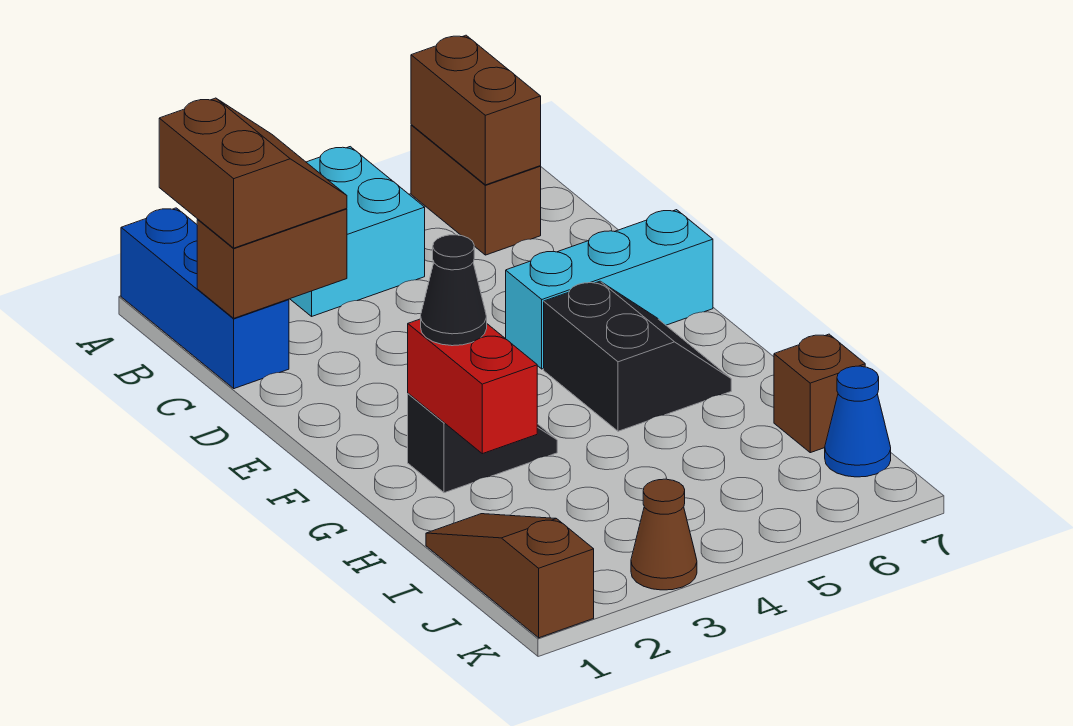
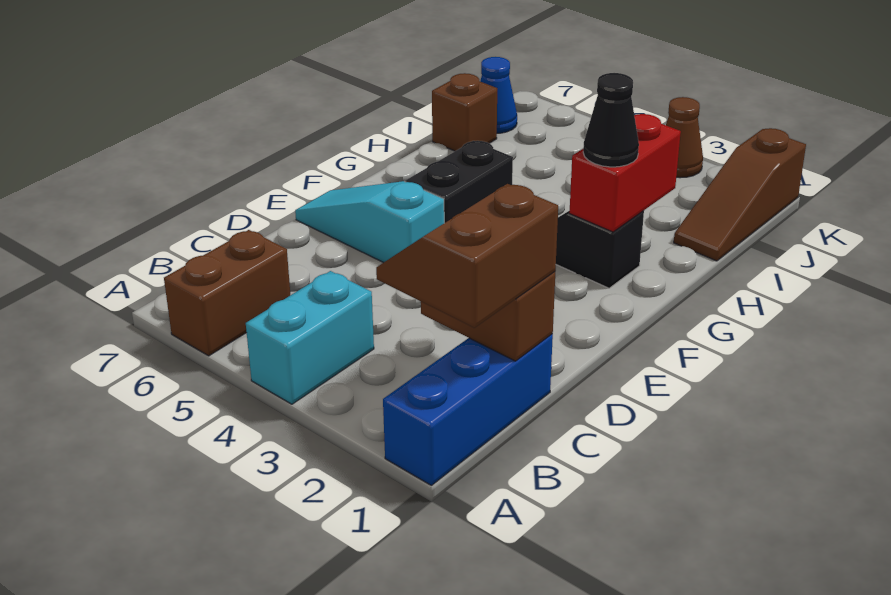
cyan 2x2 brick [290,147,425,316] -> cyan 1x2 brick [246,271,374,404]
brown 1x2 brick [411,35,541,185] -> none
cyan 1x3 brick [506,210,713,369] -> cyan 1x3 slope [295,181,444,263]

